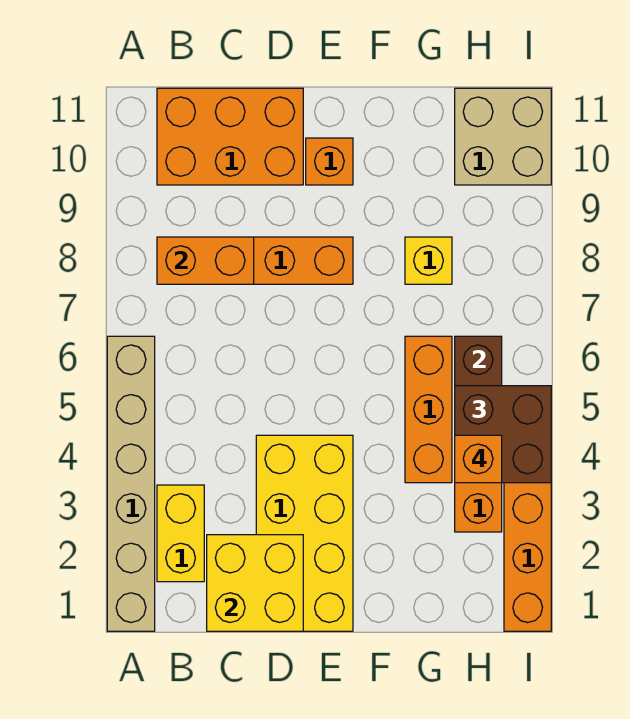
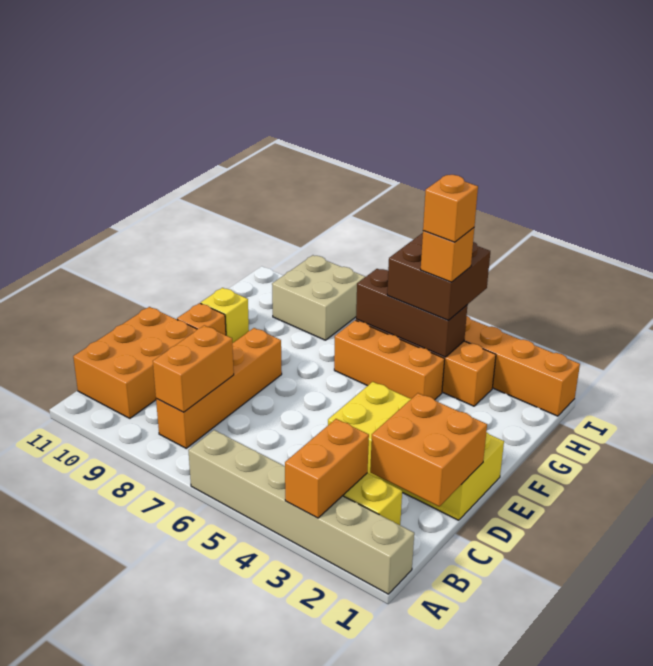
none -> orange 1x2 brick [285,419,369,518]
yellow 2x2 brick [207,535,303,631] -> orange 2x2 brick [370,393,487,506]
yellow 1x1 brick [405,237,452,284] -> yellow 1x1 brick moved to [201,288,249,343]
none -> orange 1x1 brick [423,175,478,242]
tan 2x2 brick [455,88,551,185] -> tan 2x2 brick moved to [272,255,365,340]

